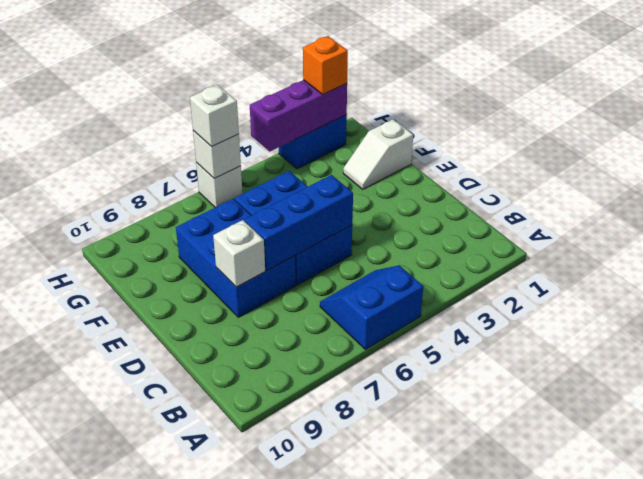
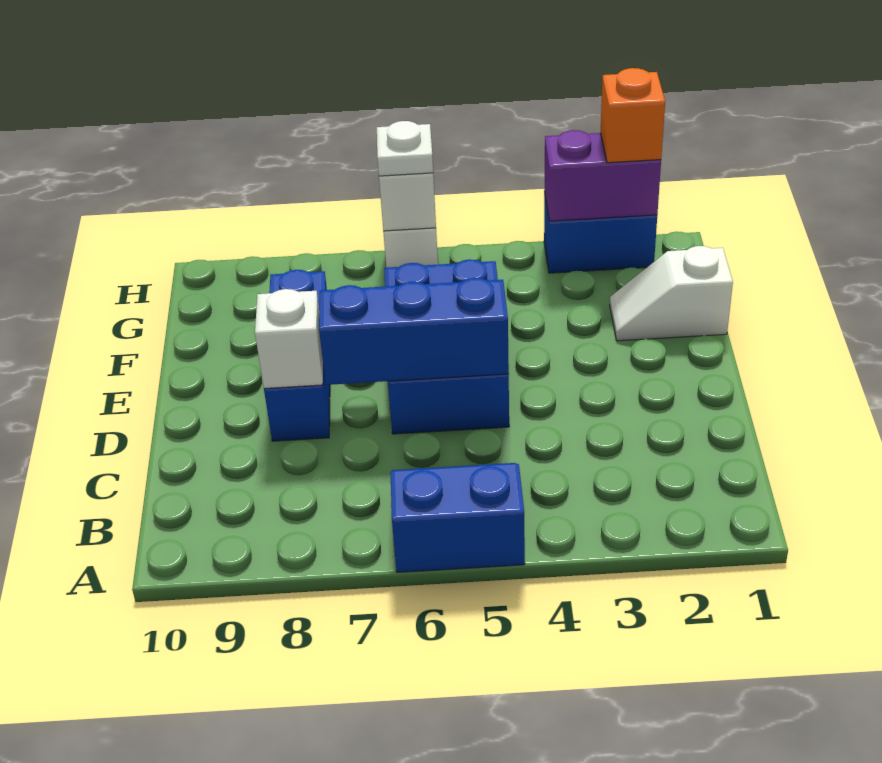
blue 2x3 brick [176,199,296,317] -> blue 1x3 brick [264,270,330,441]
purple 1x3 brick [250,80,347,151] -> purple 1x2 brick [544,130,661,221]
white 1x1 brick [190,85,239,147] -> white 1x1 plate [377,121,433,176]

